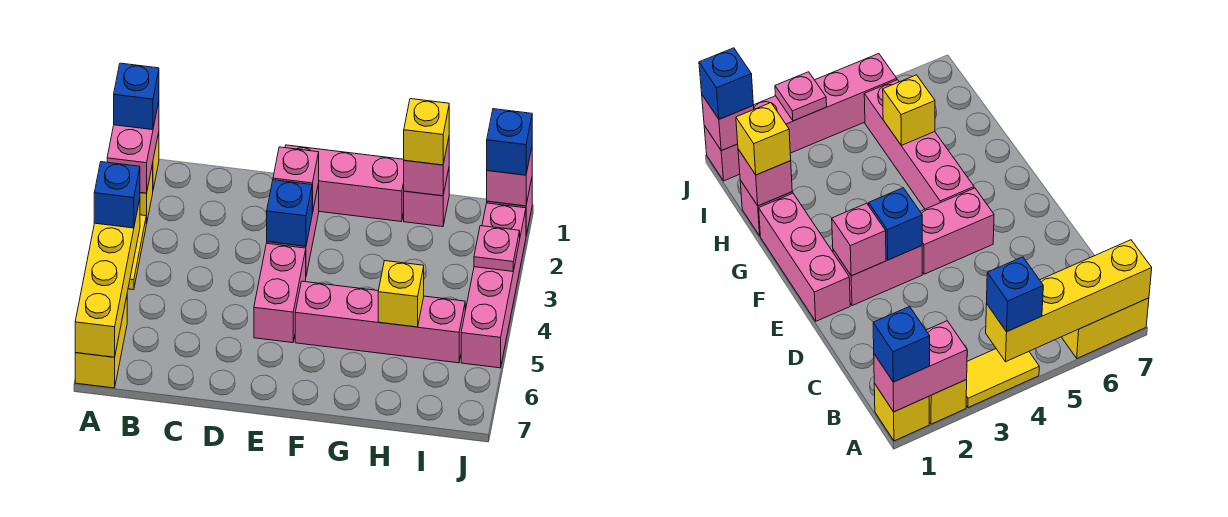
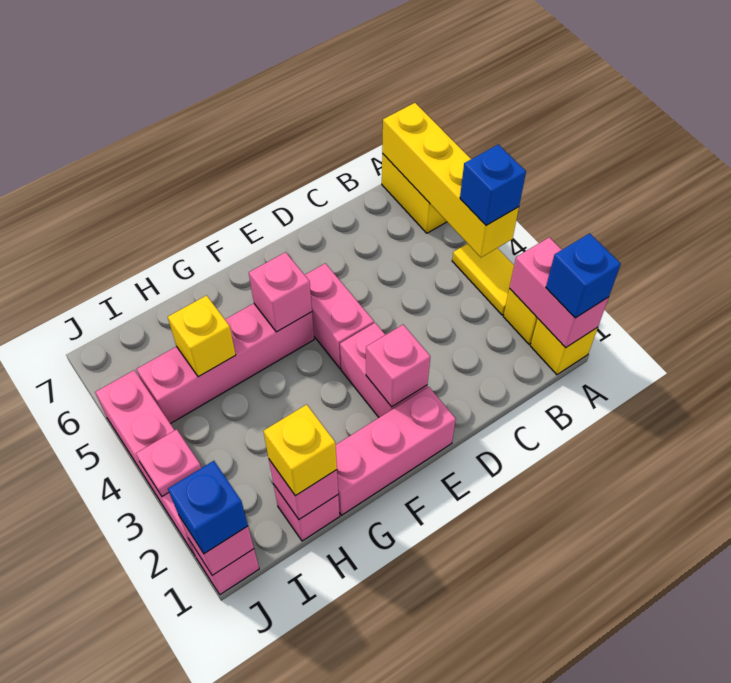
blue 1x1 brick [267,180,312,246] -> none
none -> pink 1x1 brick [249,252,312,332]

